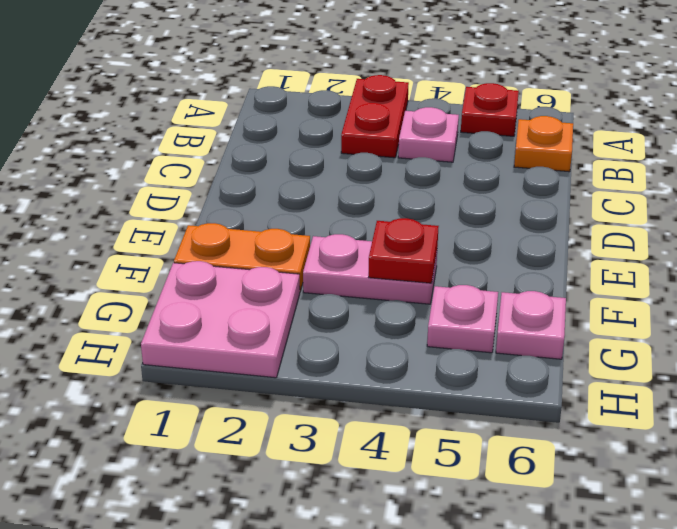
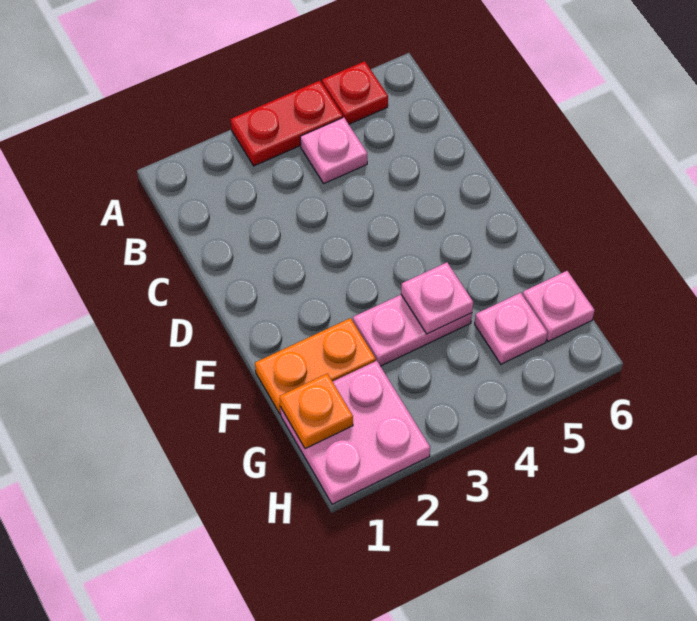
red 1x2 plate [341,75,409,158] -> red 1x2 plate turned to [231,81,343,166]
orange 1x1 plate [514,116,573,172] -> orange 1x1 plate moved to [280,374,353,449]
red 1x1 plate [369,218,439,283] -> pink 1x1 plate [401,262,473,334]

